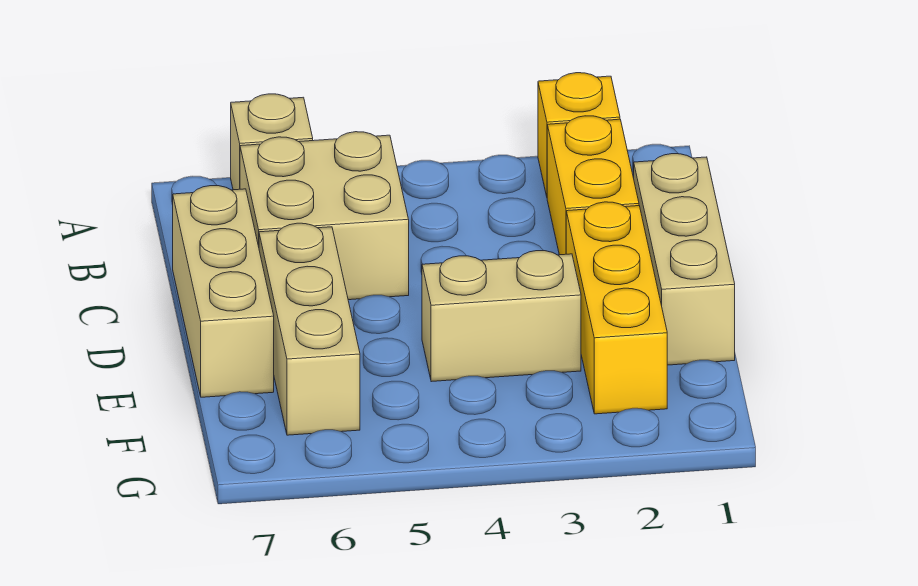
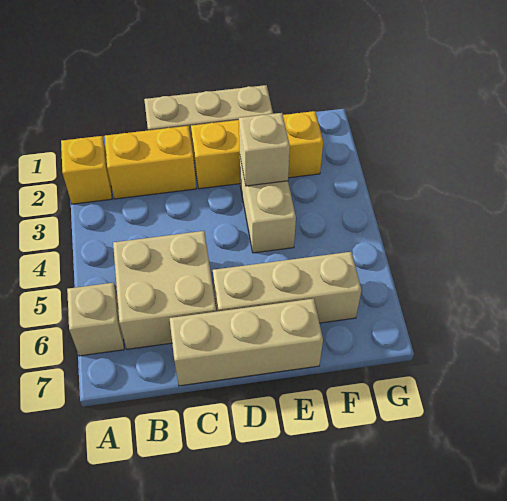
none -> tan 1x1 brick [239,113,290,186]

